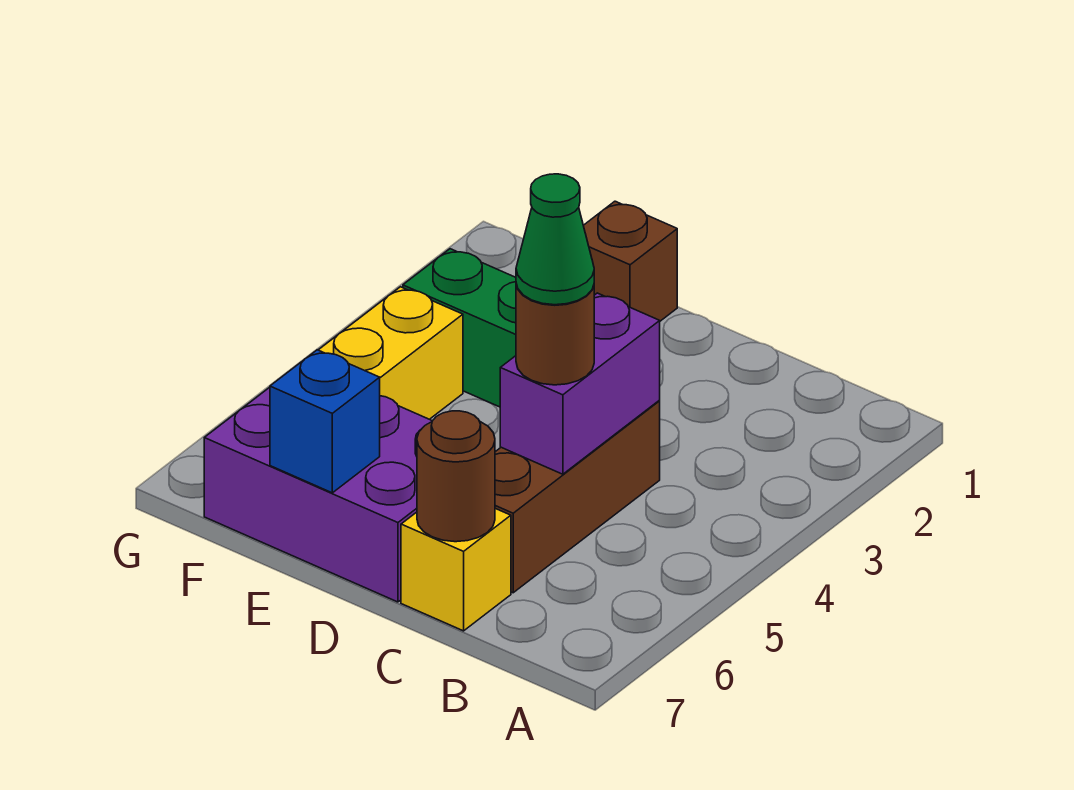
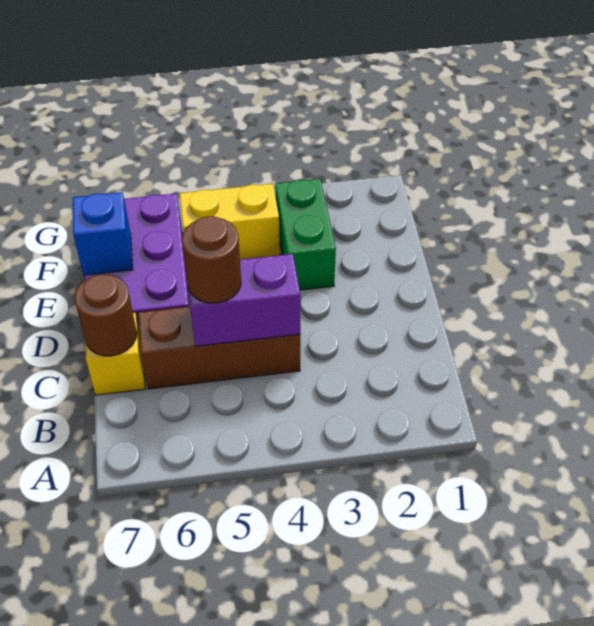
green 1x1 cone [516,174,594,305] -> none
brown 1x1 brick [583,201,677,321] -> none

